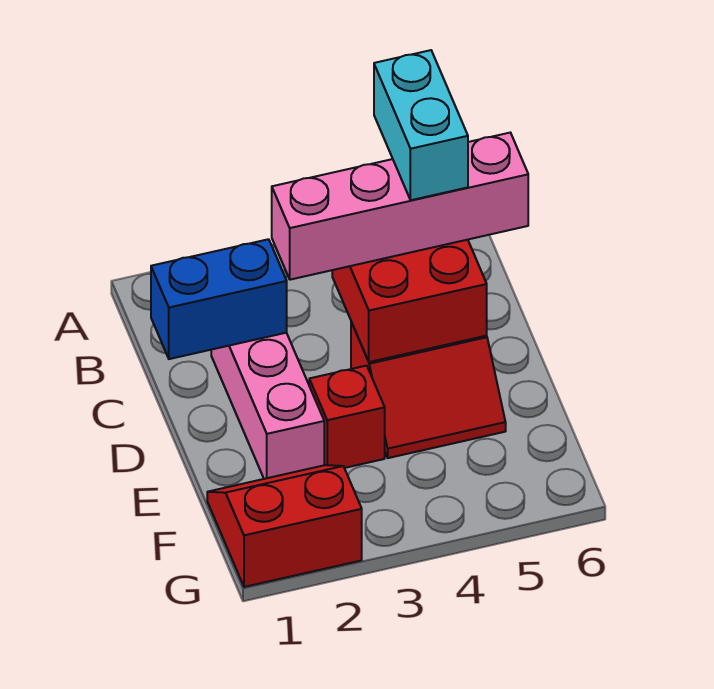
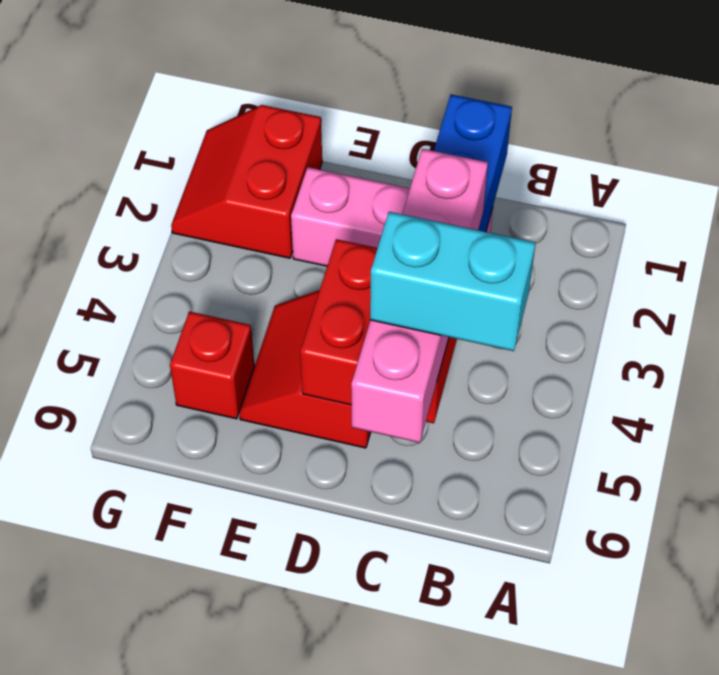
red 1x1 brick [309,366,385,468] -> red 1x1 brick moved to [170,312,254,419]
red 2x2 slope [207,465,362,587] -> red 2x2 slope turned to [171,105,322,258]

